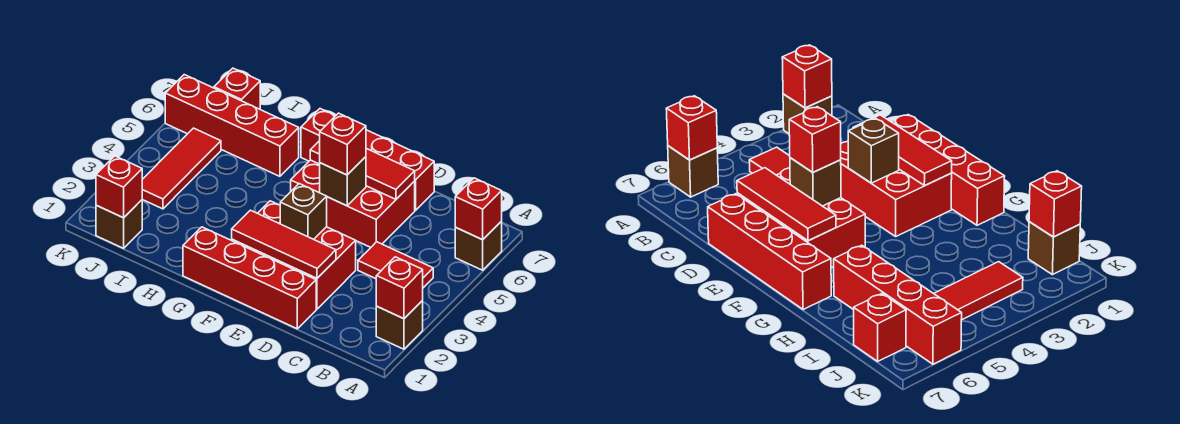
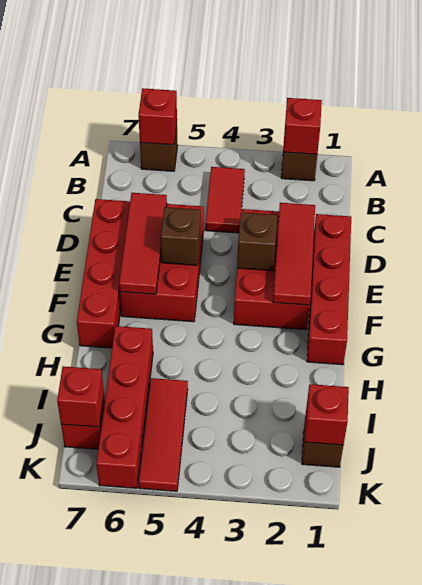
red 1x1 brick [320,113,366,175] -> red 1x1 brick moved to [57,366,104,427]
red 1x3 tile [142,128,221,209] -> red 1x3 tile turned to [139,378,188,491]

